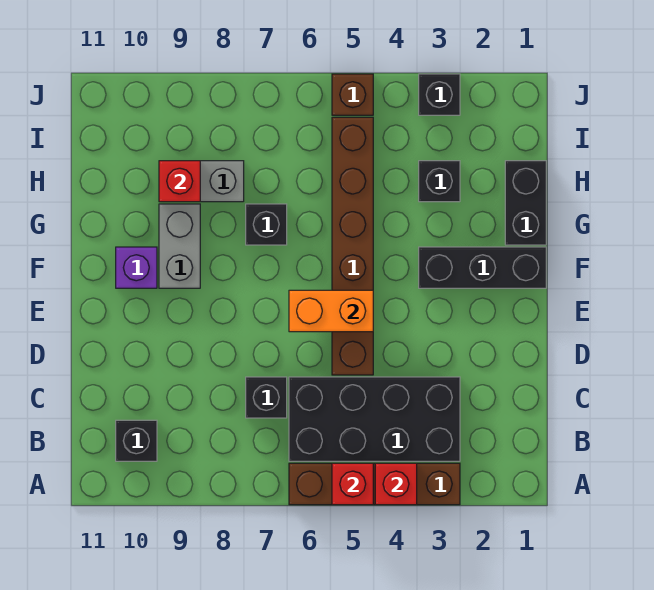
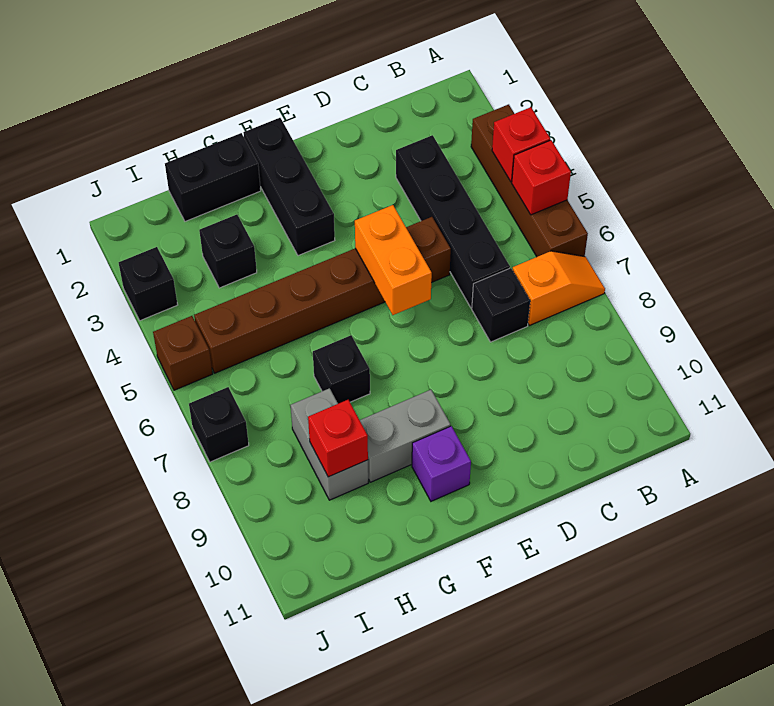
none -> orange 1x2 slope [512,251,605,325]
black 2x4 brick [289,377,460,461] -> black 1x4 brick [396,135,510,308]
black 1x1 brick [116,420,157,461] -> black 1x1 brick moved to [189,387,249,462]

